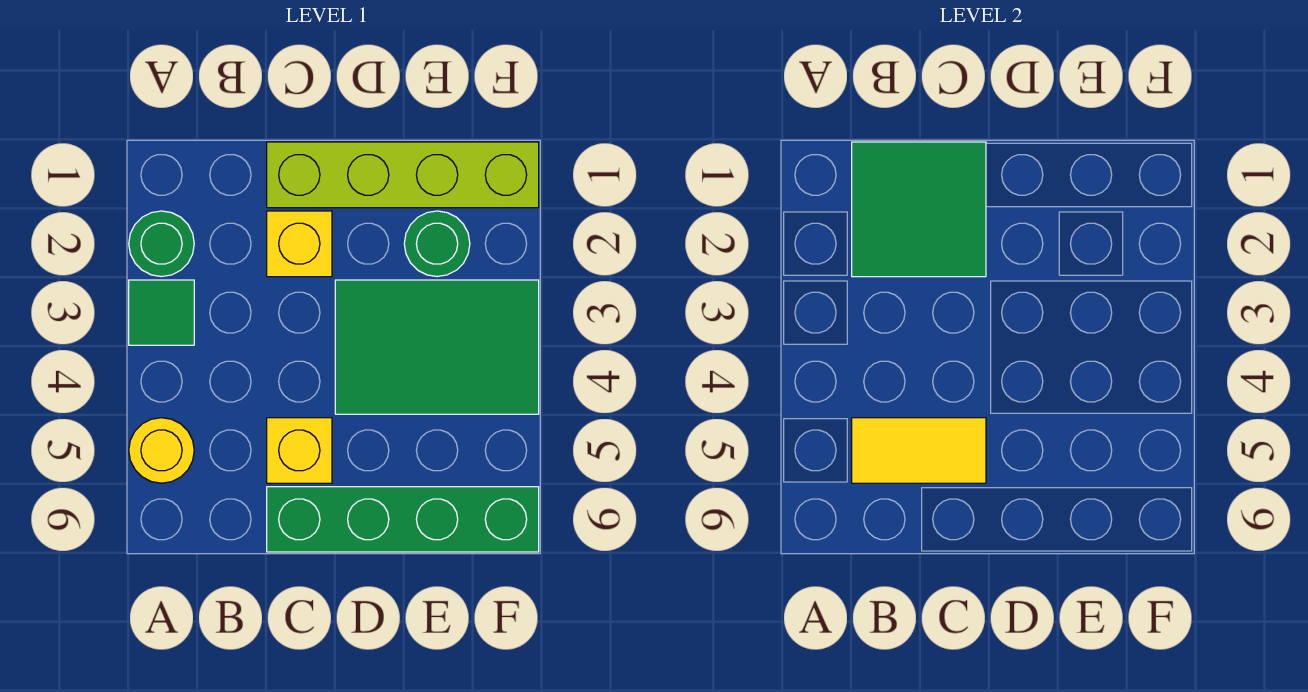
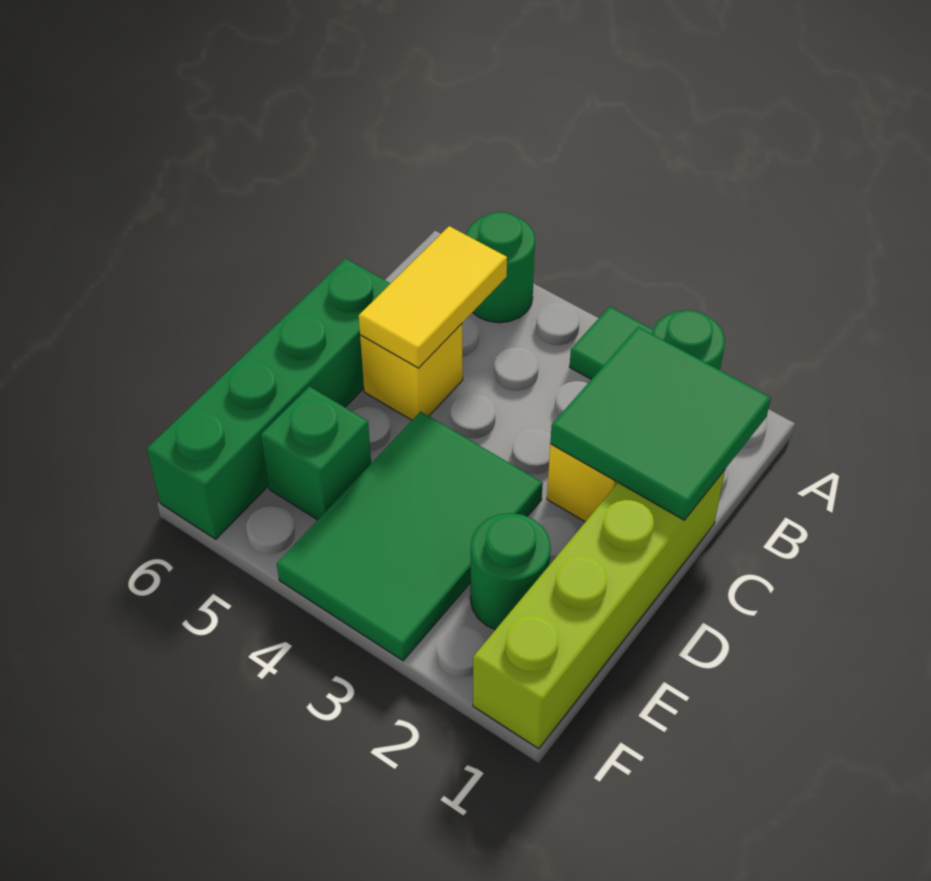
yellow 1x1 round brick [129,418,194,483] -> green 1x1 round brick [466,212,535,323]
none -> green 1x1 brick [261,386,371,520]

